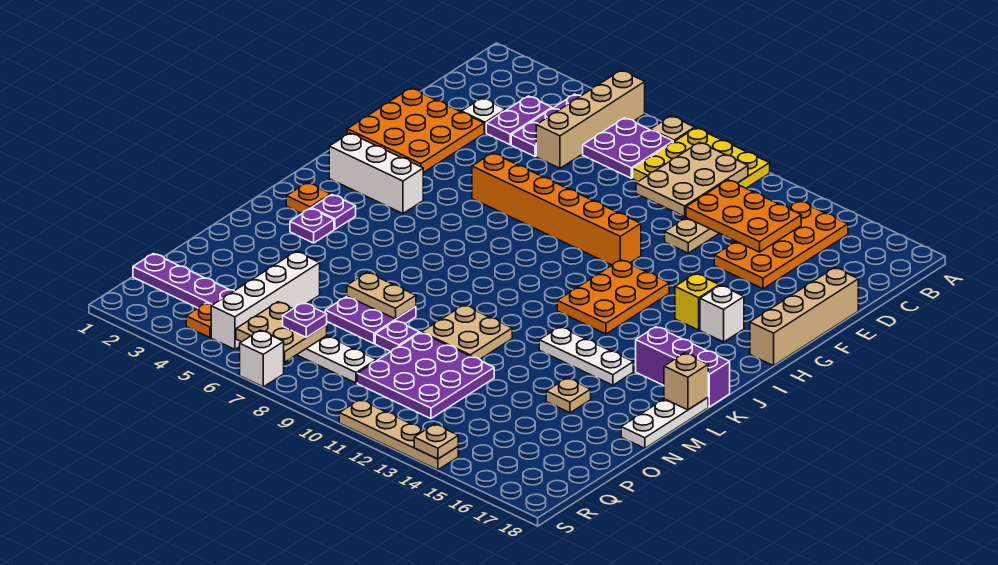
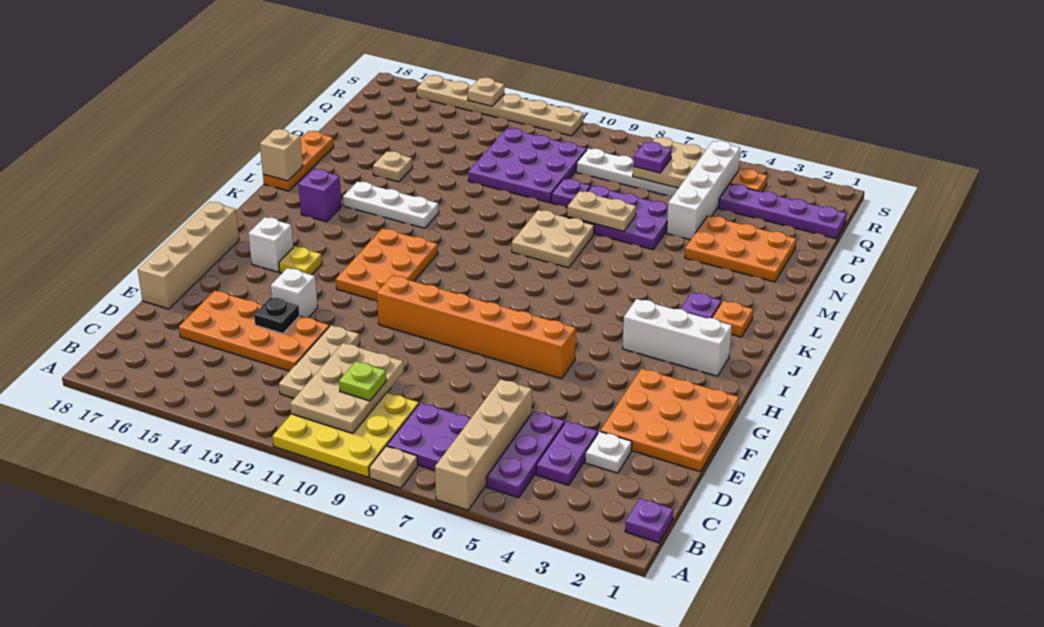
orange 2x4 plate [714,201,848,289] -> orange 2x4 plate turned to [179,291,330,371]
none -> lime 1x1 plate [339,361,386,401]
orange 2x3 plate [686,180,801,252] -> orange 2x3 plate moved to [685,216,796,282]
none -> black 1x1 plate [254,297,300,333]
yellow 1x1 brick [675,274,719,330] -> yellow 1x1 plate [279,246,322,275]
purple 1x3 brick [636,327,730,407] -> purple 1x1 brick [299,169,342,222]
purple 1x1 plate [290,208,334,243] -> purple 1x1 plate moved to [625,499,673,543]
white 1x3 plate [621,397,708,448] -> orange 1x3 plate [263,131,334,191]
tan 2x2 plate [422,305,512,359] -> tan 2x2 plate moved to [512,210,594,268]
purple 2x2 plate [325,296,416,344] -> purple 2x3 plate [567,186,668,250]
white 1x1 brick [240,330,284,387] -> white 1x1 brick moved to [271,268,318,318]
tan 1x4 plate [339,400,458,470] -> tan 1x6 plate [417,75,583,136]

